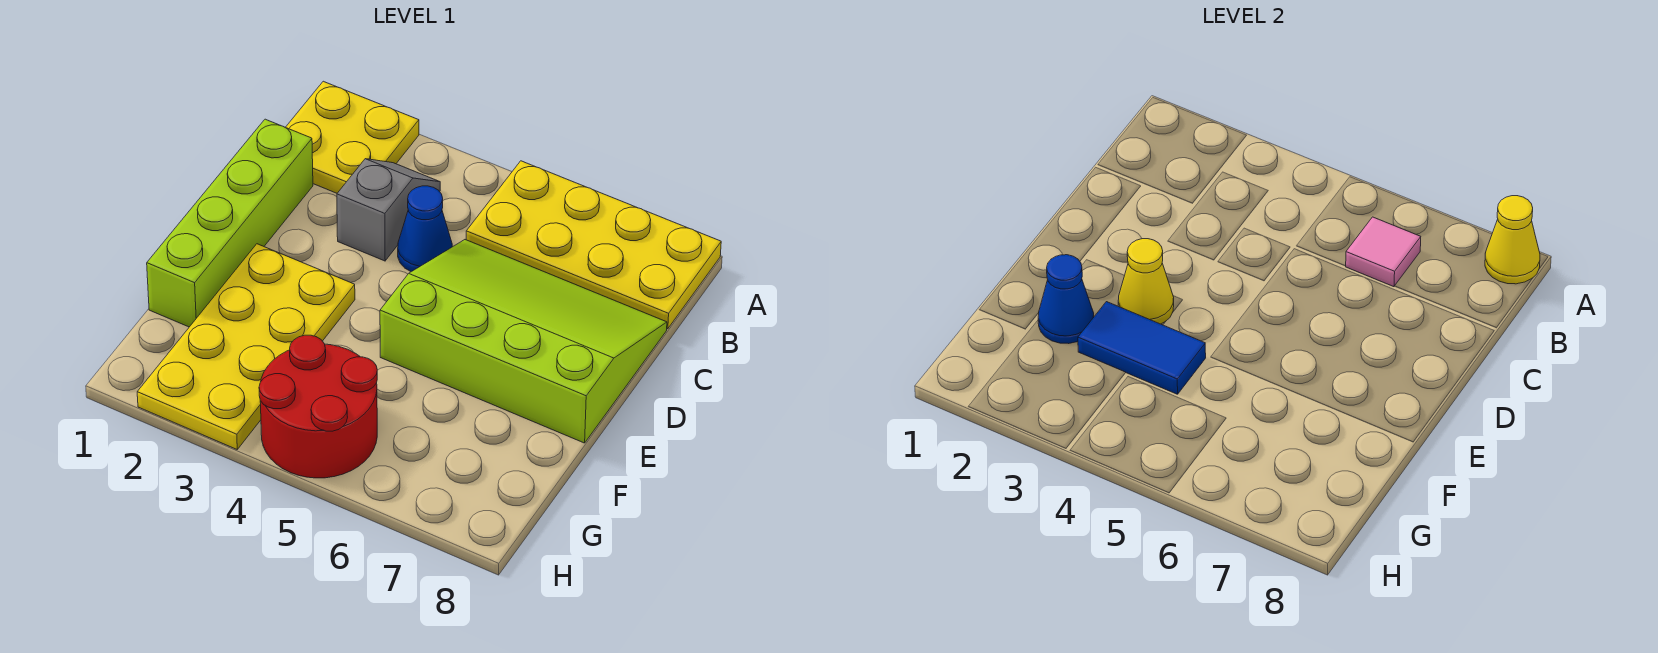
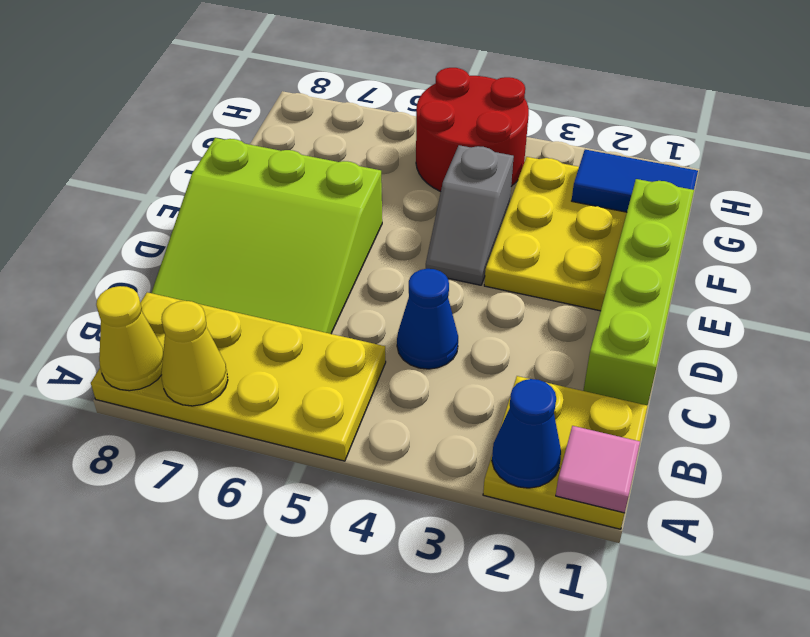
grey 1x2 slope [337,159,440,261] -> grey 1x2 slope moved to [426,145,514,285]
pink 1x1 tile [1346,217,1421,287] -> pink 1x1 tile moved to [556,426,640,513]
lime 3x4 slope [380,240,667,443] -> lime 3x3 slope [152,138,382,334]
yellow 2x4 plate [137,244,355,449] -> yellow 2x3 plate [484,157,627,311]
yellow 1x1 cone [1118,239,1174,324] -> yellow 1x1 cone moved to [161,301,228,406]
blue 1x1 cone [1038,255,1094,344] -> blue 1x1 cone moved to [492,379,561,488]
blue 1x2 tile [1078,302,1206,394] -> blue 1x2 tile moved to [572,150,698,212]

